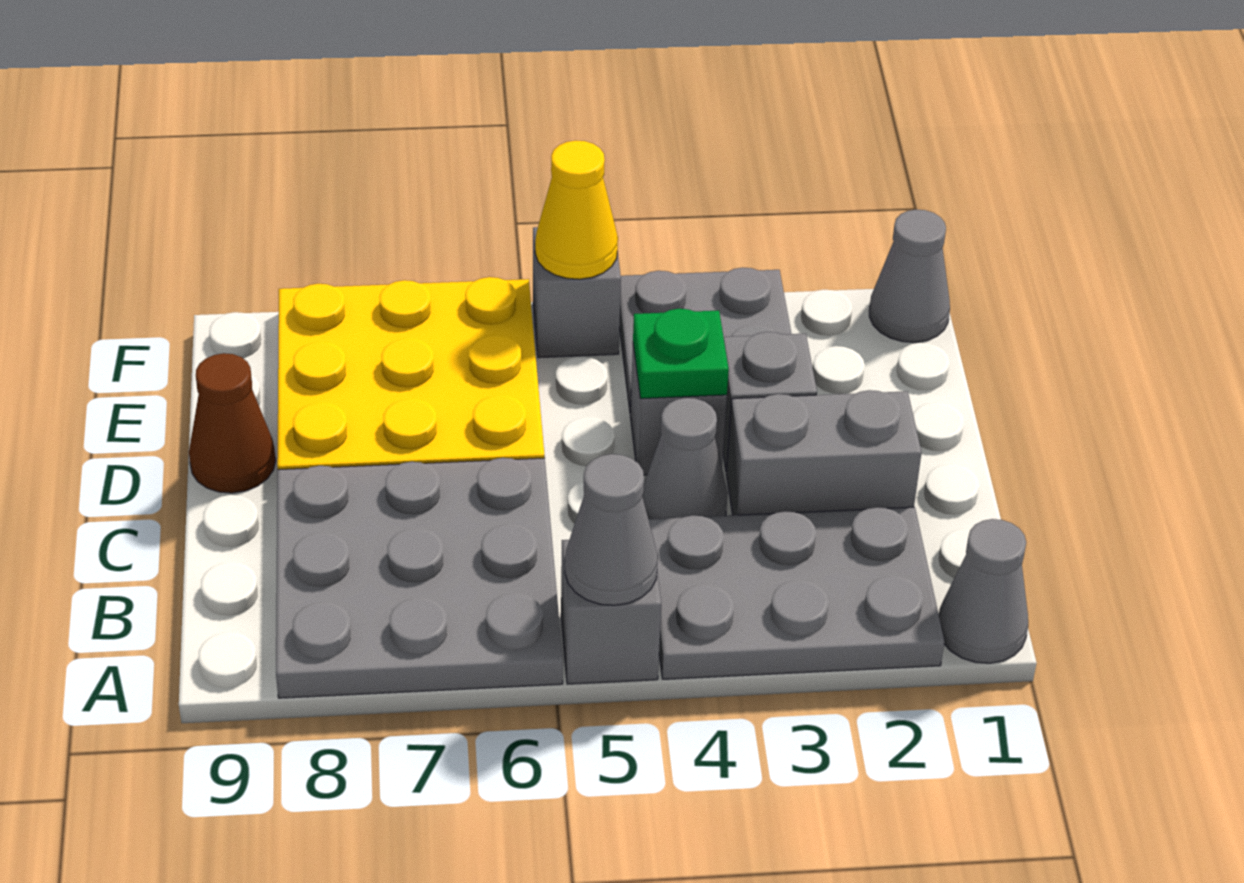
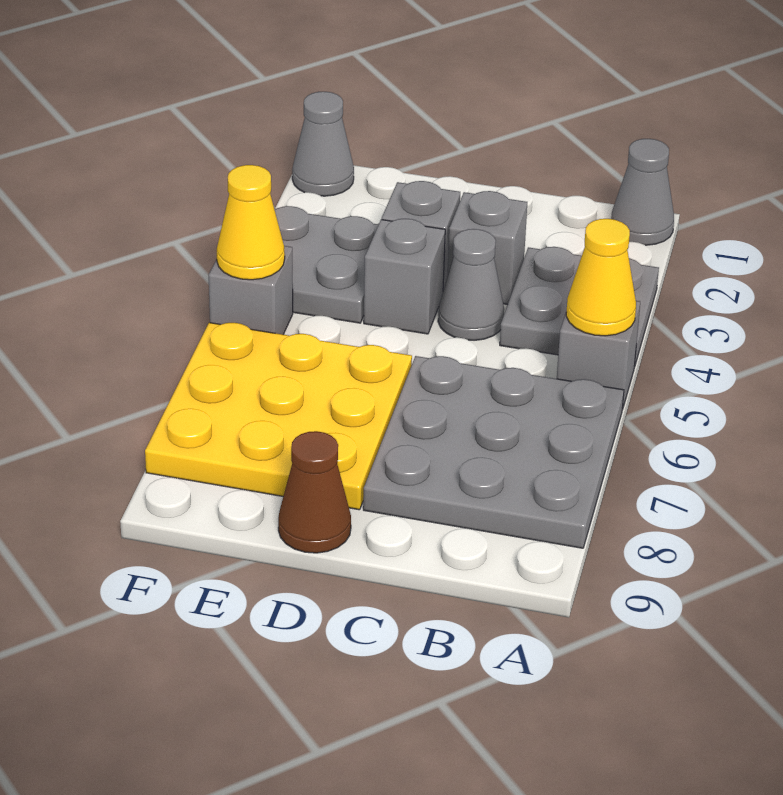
grey 2x3 plate [648,507,944,679] -> grey 2x2 plate [500,247,659,367]
grey 1x1 cone [565,454,658,605] -> yellow 1x1 cone [566,219,636,336]
grey 1x2 brick [726,390,922,515] -> grey 1x1 brick [448,191,527,305]
green 1x1 plate [633,309,729,399] -> none

